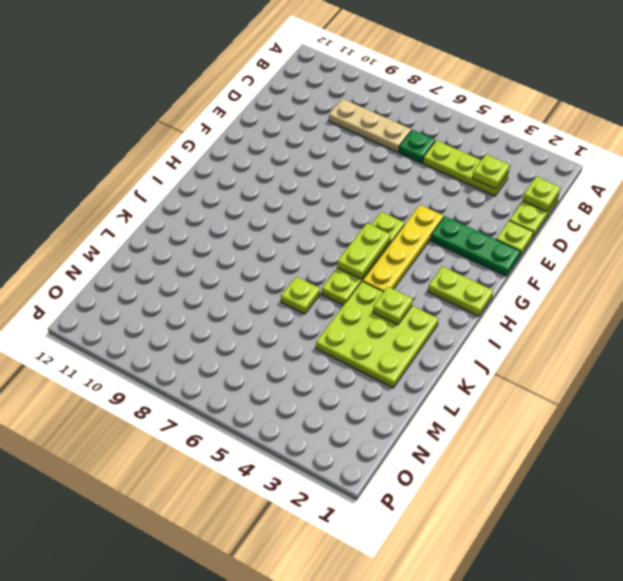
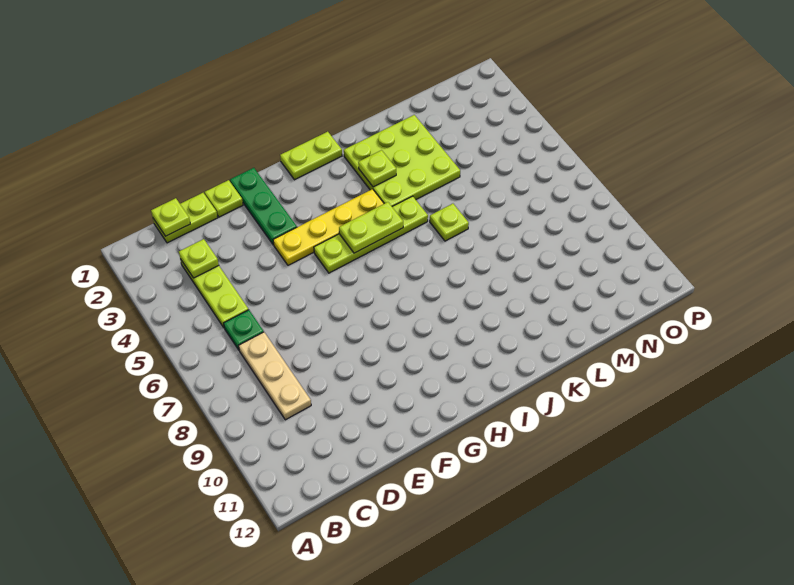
lime 1x2 plate [428,266,493,316] -> lime 1x2 plate turned to [280,132,342,180]

